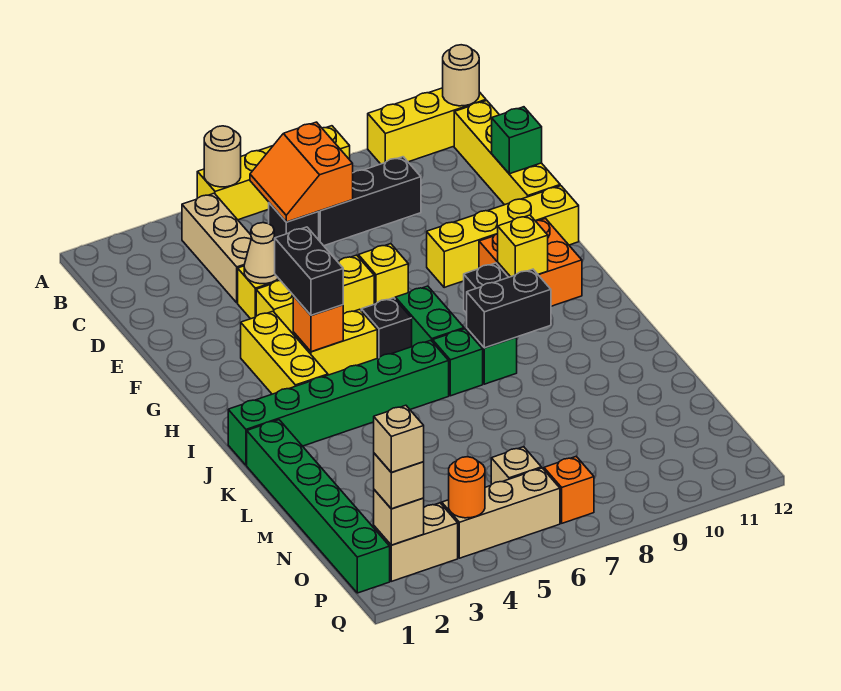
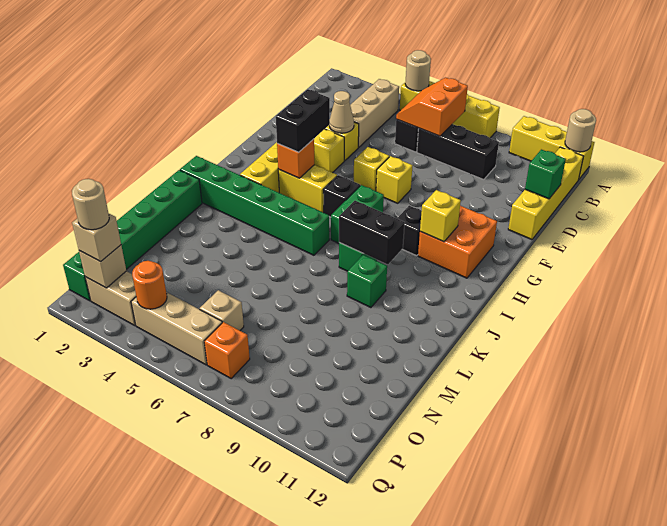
yellow 1x4 brick [427,186,579,287] -> none
green 1x1 brick [433,329,483,396] -> green 1x1 brick moved to [347,255,387,308]
tan 1x1 brick [374,405,424,473] -> tan 1x1 round brick [72,179,109,230]

